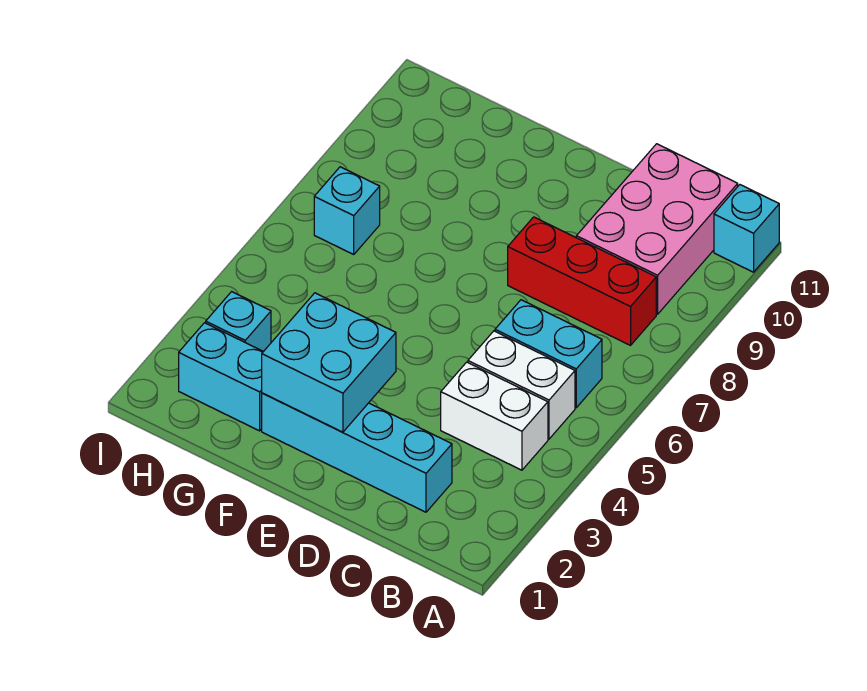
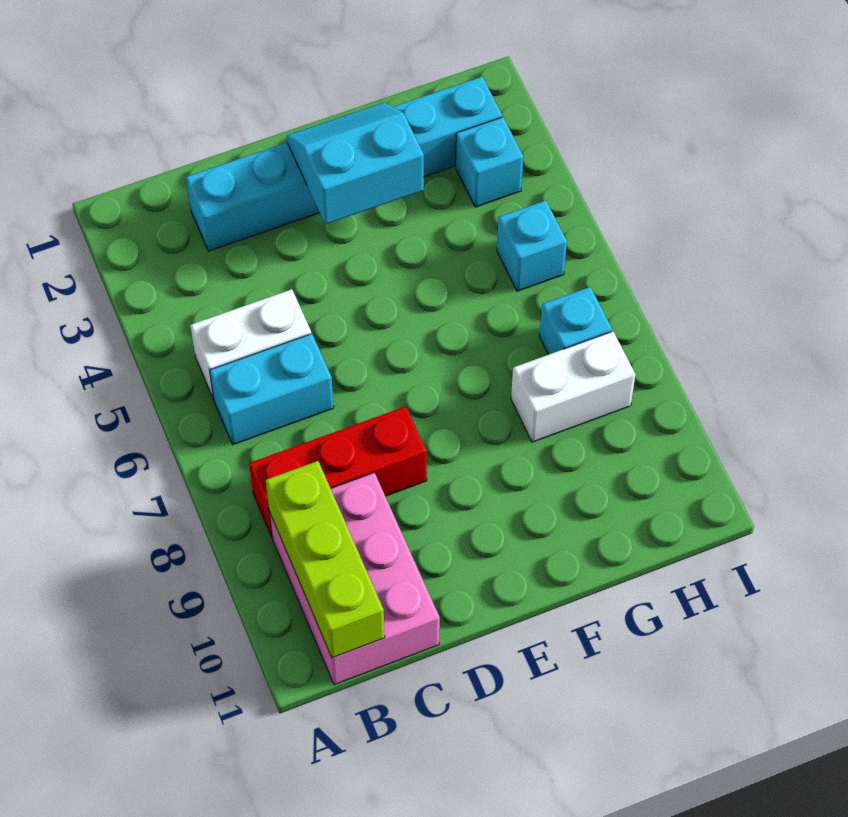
cyan 1x1 brick [714,185,779,272] -> cyan 1x1 brick moved to [497,200,567,291]
white 1x2 brick [441,362,548,470] -> white 1x2 brick moved to [511,331,635,442]
none -> lime 1x3 brick [266,461,385,658]
cyan 2x2 brick [262,293,396,432] -> cyan 2x2 slope [287,103,424,224]

